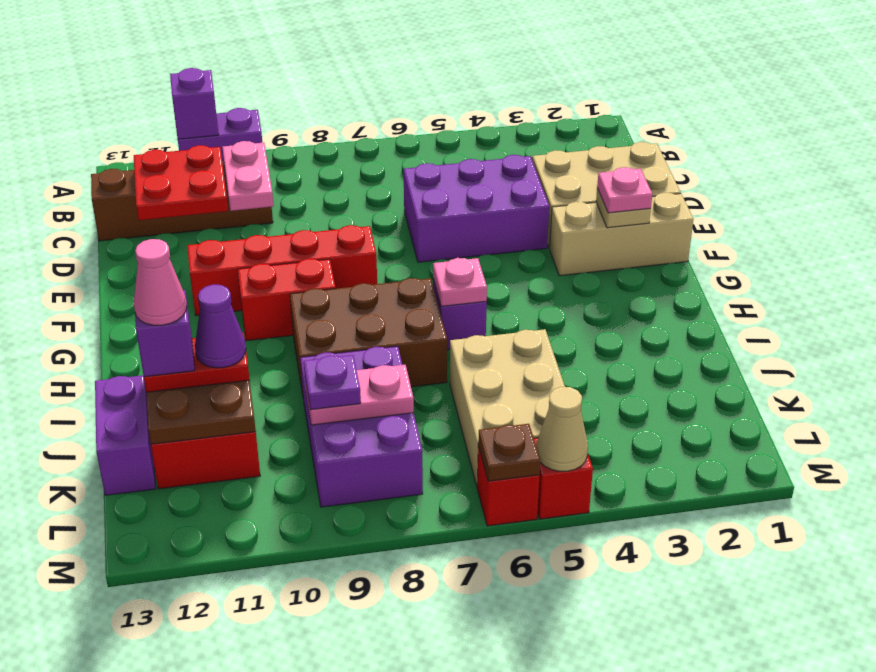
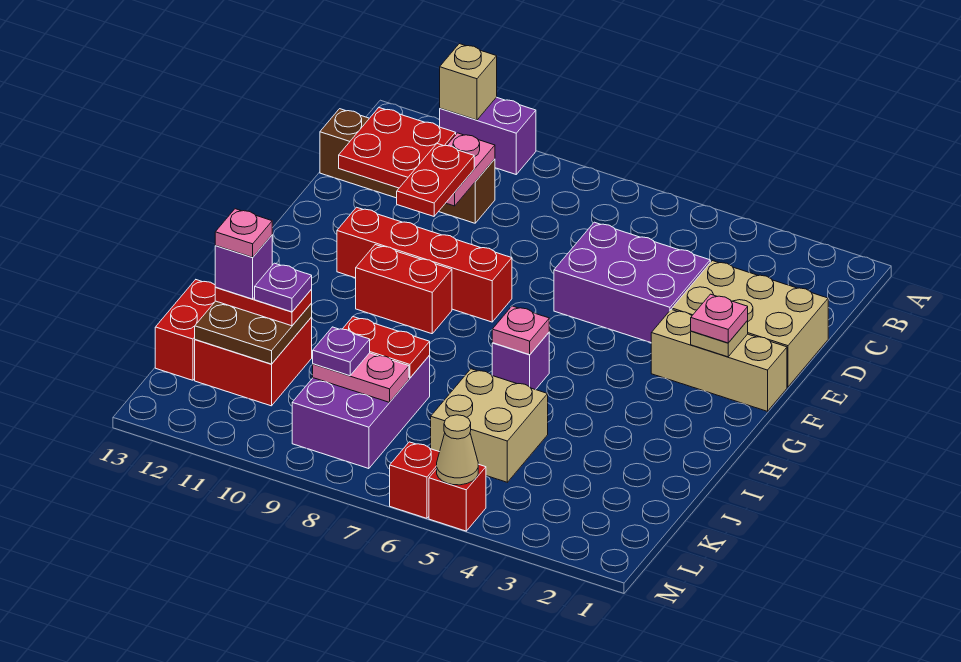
purple 1x1 brick [170,68,219,139] -> tan 1x1 brick [440,44,497,120]
none -> red 1x2 plate [397,144,474,216]
brown 2x3 brick [290,278,447,394] -> none
tan 2x3 brick [450,329,565,486] -> tan 2x2 brick [431,369,548,482]
none -> red 1x2 plate [343,317,430,378]
purple 1x1 cone [195,284,246,368] -> purple 1x1 plate [255,263,312,312]
pink 1x1 cone [134,239,187,325] -> pink 1x1 plate [215,209,272,257]
purple 1x2 brick [95,375,155,495] -> red 1x2 brick [155,280,216,380]
brown 1x1 plate [478,424,540,481] -> none

